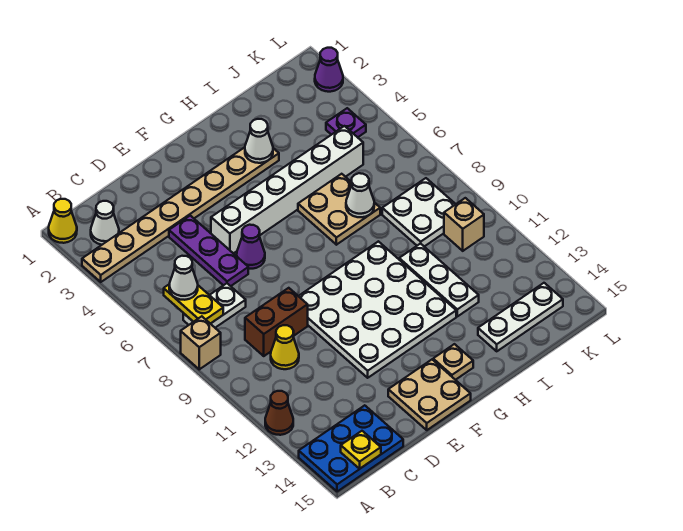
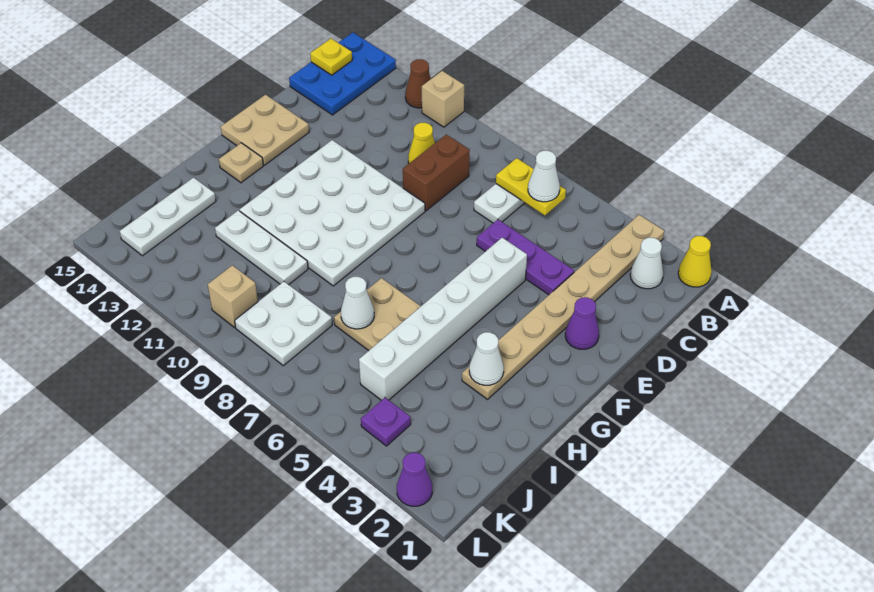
tan 1x1 brick [181,316,221,369] -> tan 1x1 brick moved to [422,71,464,127]
purple 1x1 cone [237,225,265,269] -> purple 1x1 cone moved to [565,297,599,349]

